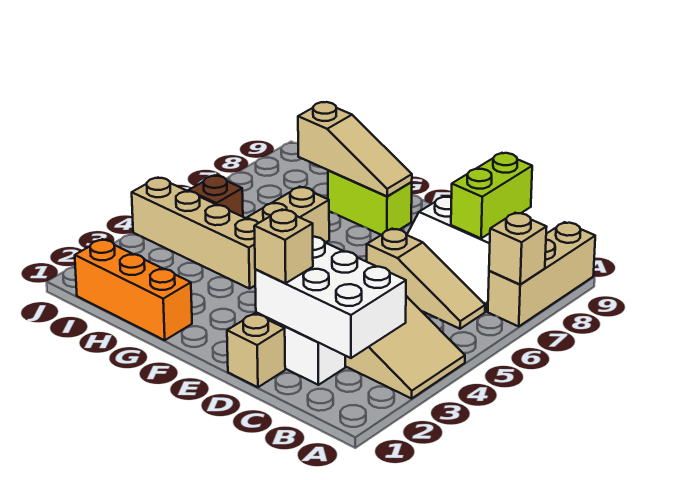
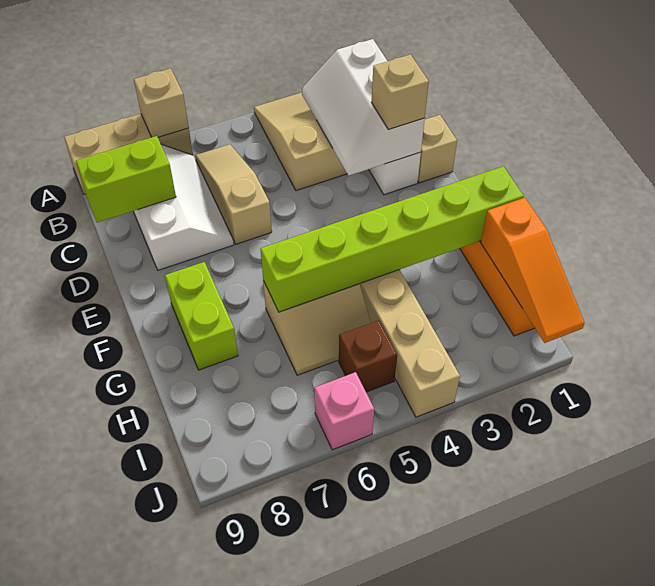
white 2x3 brick [255,237,406,358] -> white 2x3 slope [302,39,425,176]
tan 1x3 slope [298,102,412,196] -> none
none -> lime 1x6 brick [260,166,524,312]
none -> orange 1x3 slope [481,198,584,343]
none -> pink 1x1 brick [315,372,374,450]

